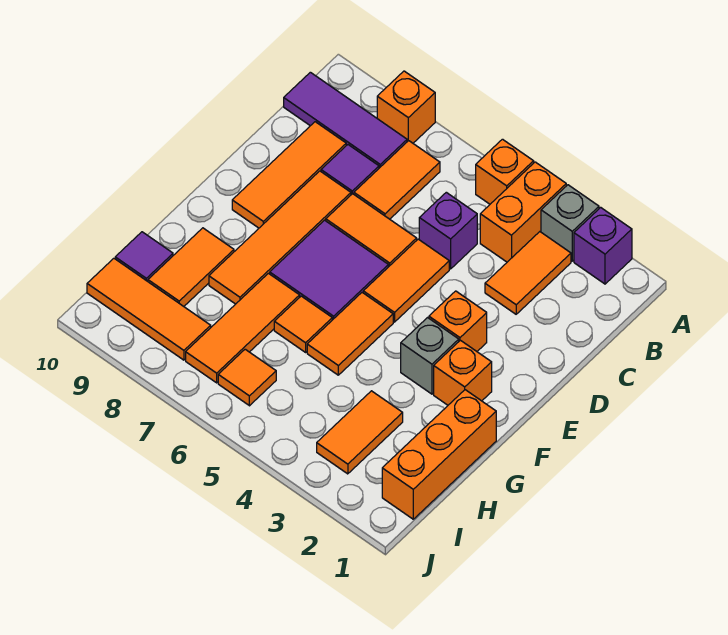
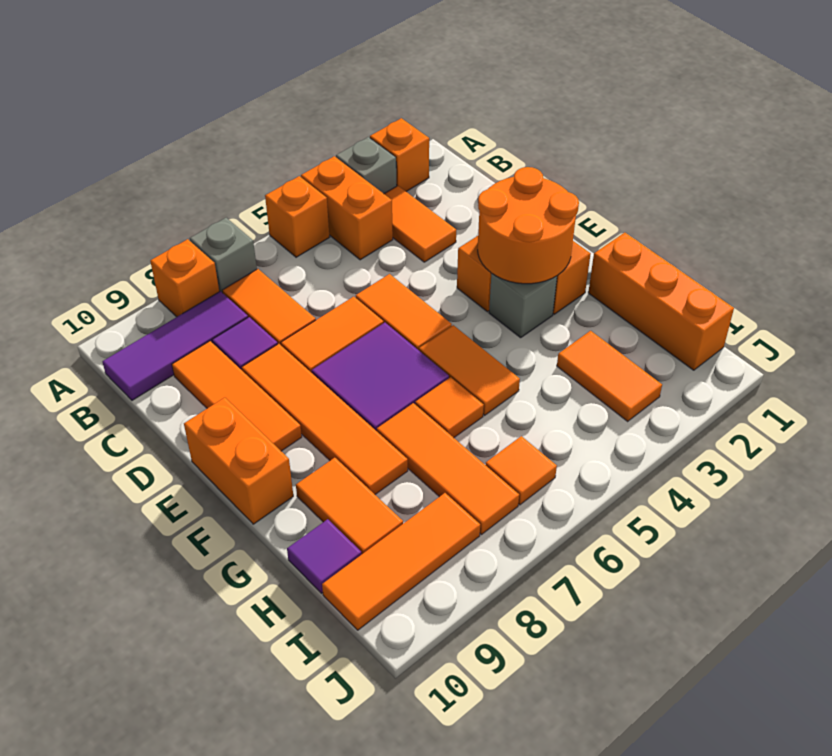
purple 1x1 brick [574,207,632,284] -> orange 1x1 brick [370,118,429,191]
none -> grey 1x1 brick [190,218,257,293]
purple 1x1 brick [419,192,477,269] -> none
none -> orange 2x2 round brick [478,167,579,284]
none -> orange 1x2 brick [184,397,293,524]

